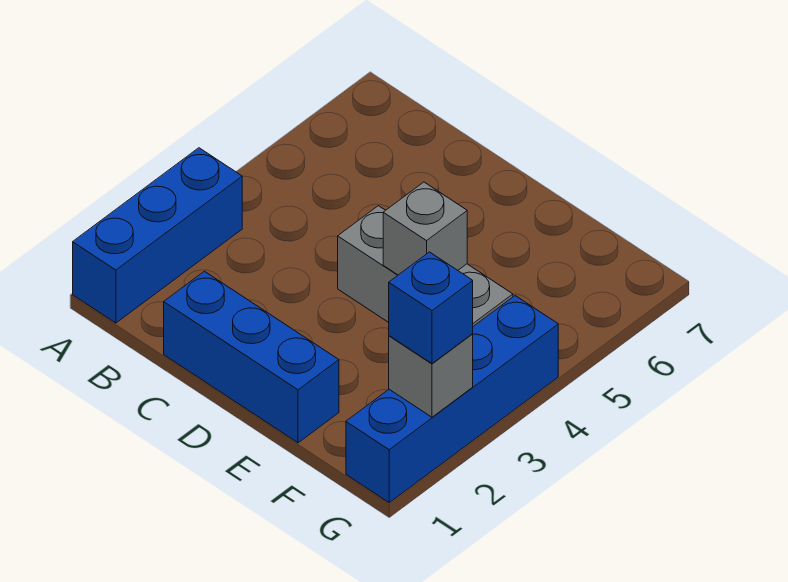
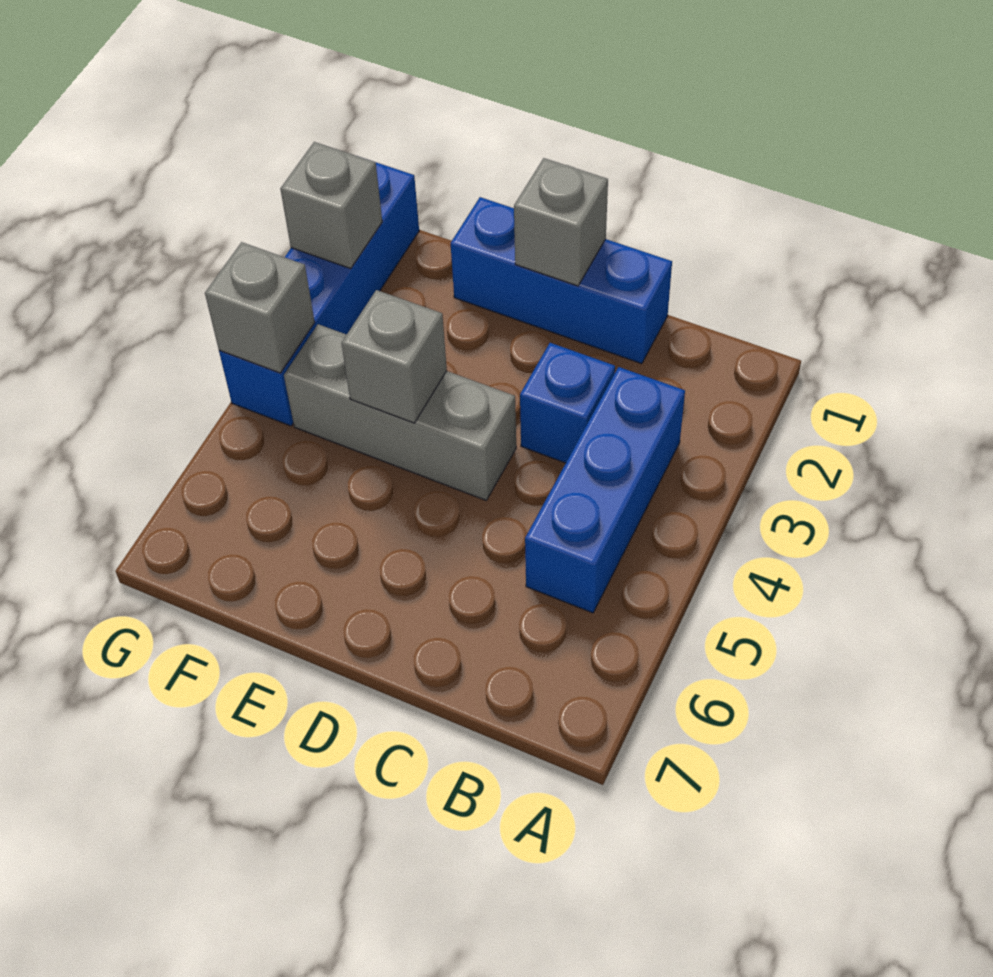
blue 1x3 brick [73,148,242,323] -> blue 1x3 brick moved to [525,367,685,613]
none -> grey 1x1 brick [514,158,608,286]
blue 1x1 brick [389,252,473,363] -> blue 1x1 brick moved to [520,343,615,463]
none -> grey 1x1 brick [205,242,315,373]

